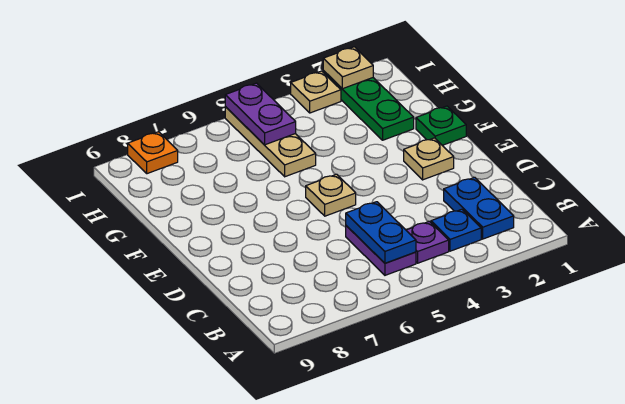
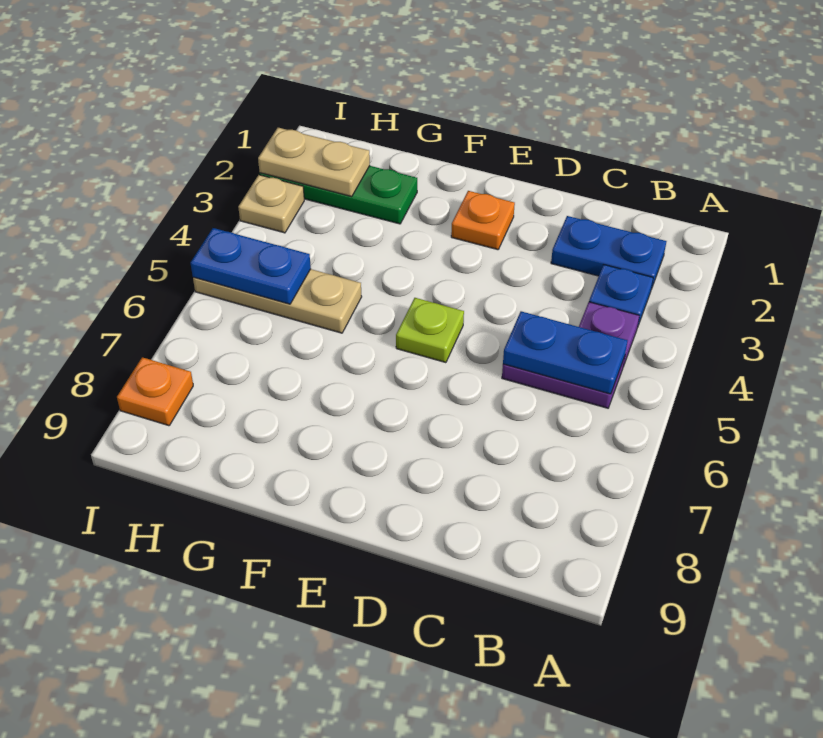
tan 1x1 plate [404,138,454,180] -> orange 1x1 plate [451,191,515,250]
tan 1x1 plate [306,174,356,216] -> lime 1x1 plate [396,298,464,363]
green 1x1 plate [416,106,466,145] -> none
purple 1x2 plate [225,83,296,145] -> blue 1x2 plate [191,228,311,304]
tan 1x1 plate [323,47,373,89] -> tan 1x2 plate [258,128,370,197]

